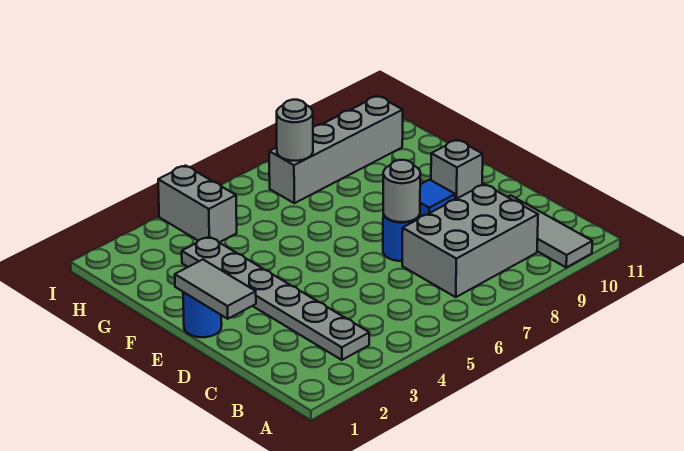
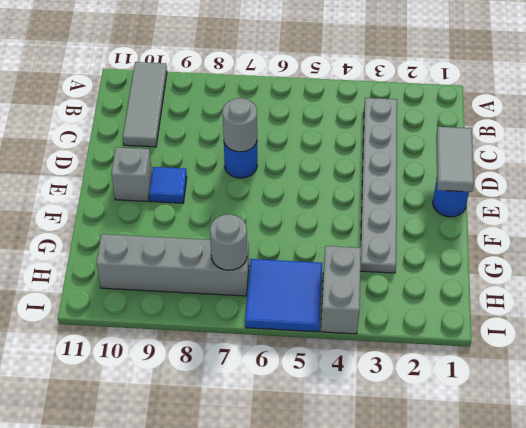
grey 2x3 brick [402,184,538,297] -> none
none -> blue 2x2 tile [245,259,322,332]

